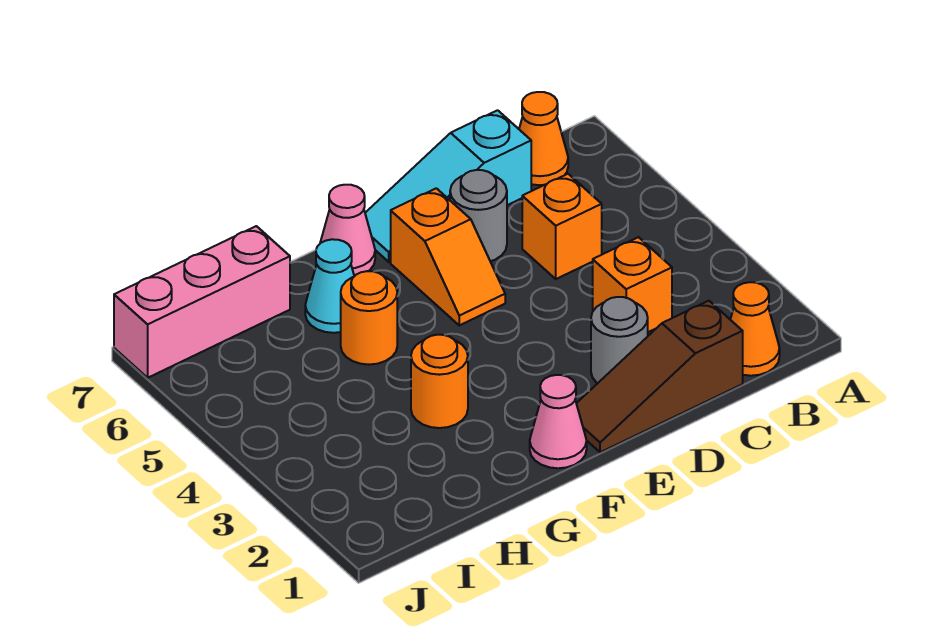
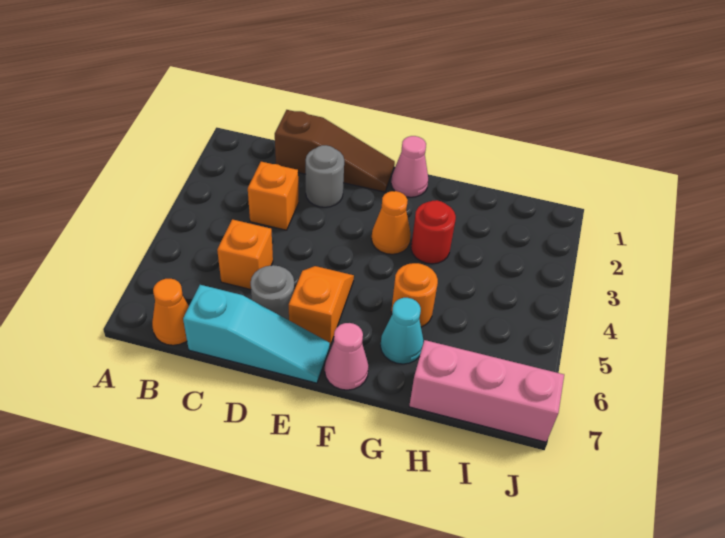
orange 1x1 cone [730,282,780,376] -> orange 1x1 cone moved to [371,191,411,254]
orange 1x1 round brick [411,335,468,428] -> red 1x1 round brick [411,200,456,264]

